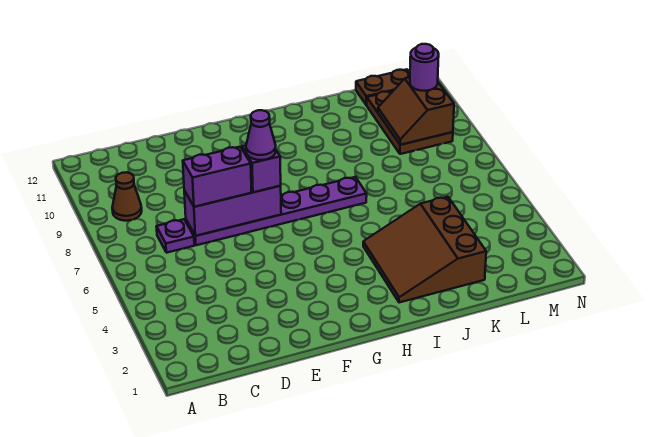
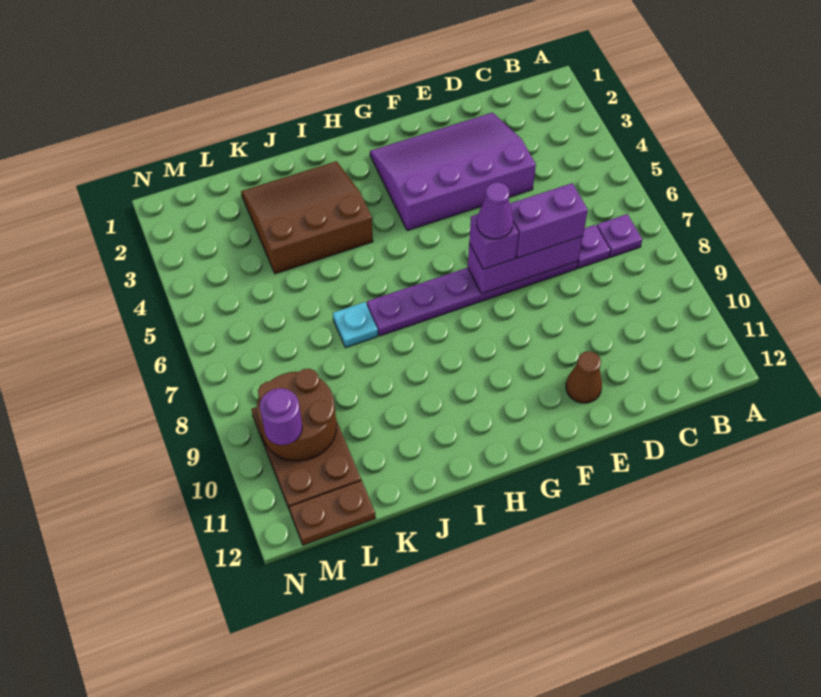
none -> purple 1x1 plate [597,214,642,257]
brown 1x1 cone [112,172,142,221] -> brown 1x1 cone moved to [566,351,602,403]
none -> purple 3x4 slope [370,113,536,231]
brown 3x3 slope [363,197,486,303] -> brown 3x3 slope turned to [241,161,373,274]
none -> cyan 1x1 plate [333,302,378,348]
brown 2x2 slope [378,77,454,145] -> brown 2x2 round brick [257,369,336,461]

